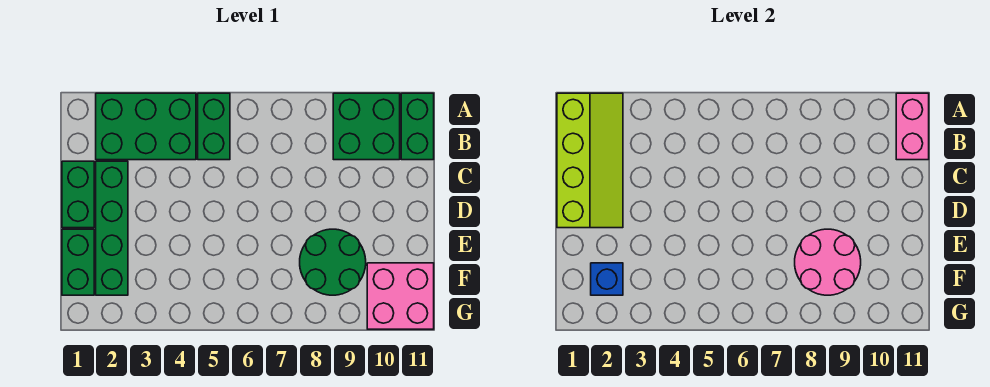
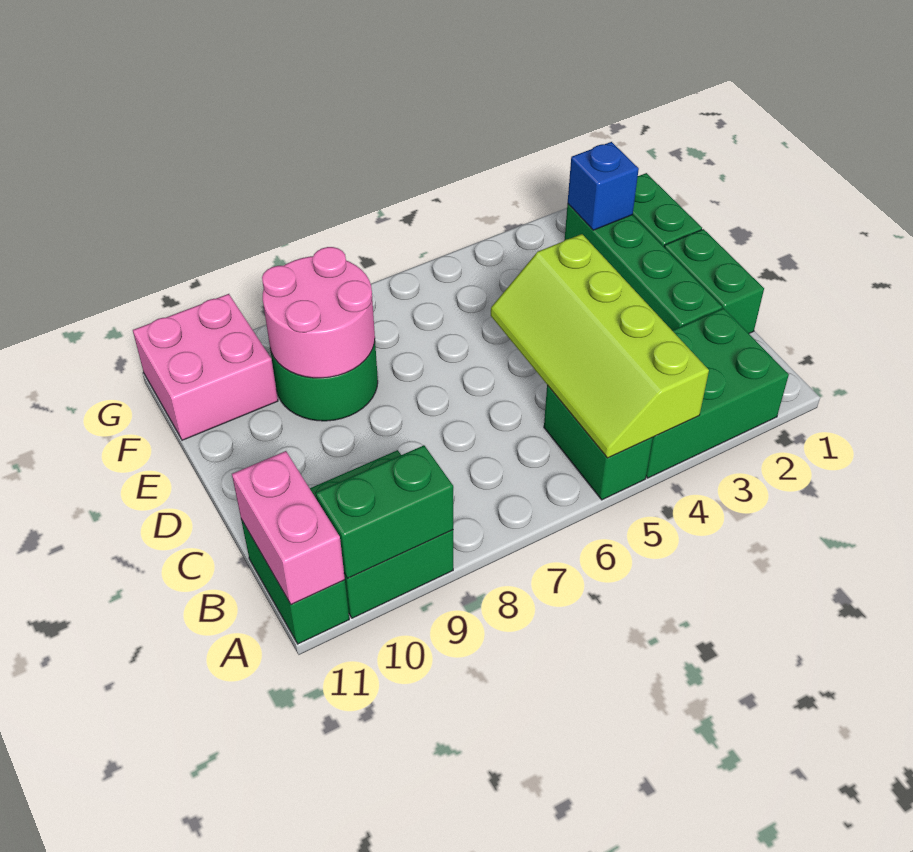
lime 2x4 slope [557,93,623,228] -> lime 2x4 slope moved to [491,234,709,458]
none -> green 1x2 brick [316,445,453,578]

